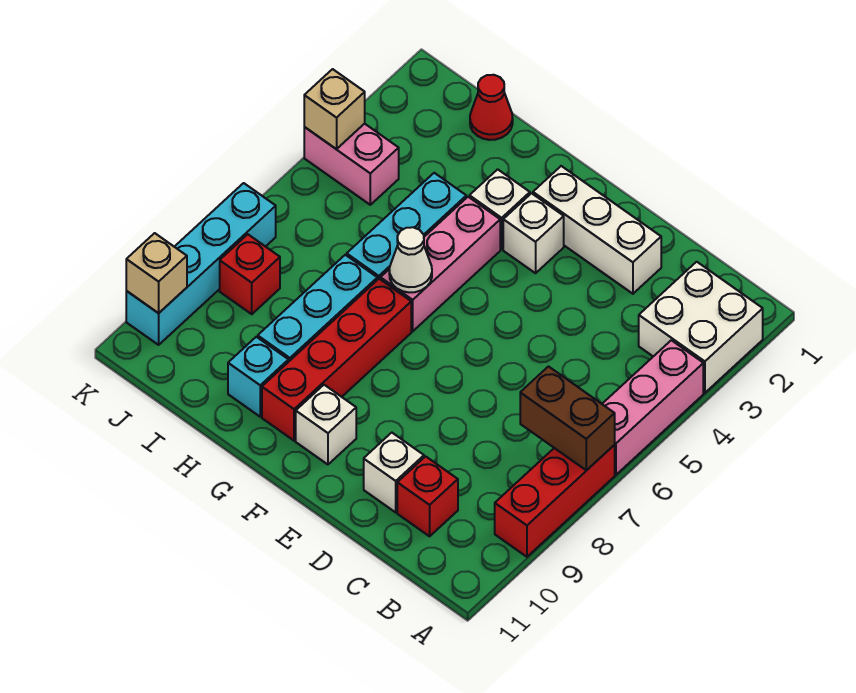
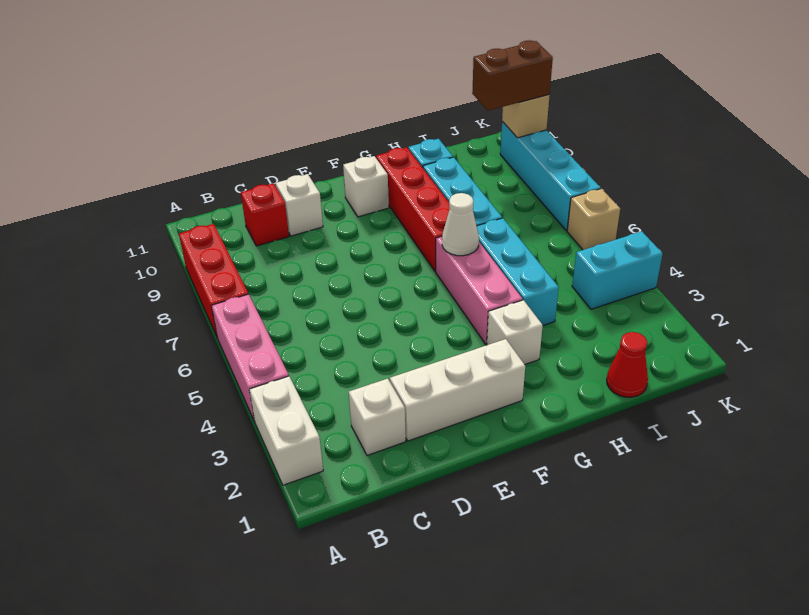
white 2x2 brick [639,262,763,393] -> white 1x2 brick [249,376,323,485]
brown 1x2 brick [520,367,615,470] -> brown 1x2 brick moved to [472,40,553,111]
white 1x1 brick [503,193,564,273] -> white 1x1 brick moved to [349,379,406,455]
pink 1x2 brick [304,124,399,205] -> cyan 1x2 brick [572,232,663,309]
red 1x1 brick [220,234,280,314] -> none
tan 1x1 brick [304,69,365,149] -> tan 1x1 brick moved to [567,189,620,250]

